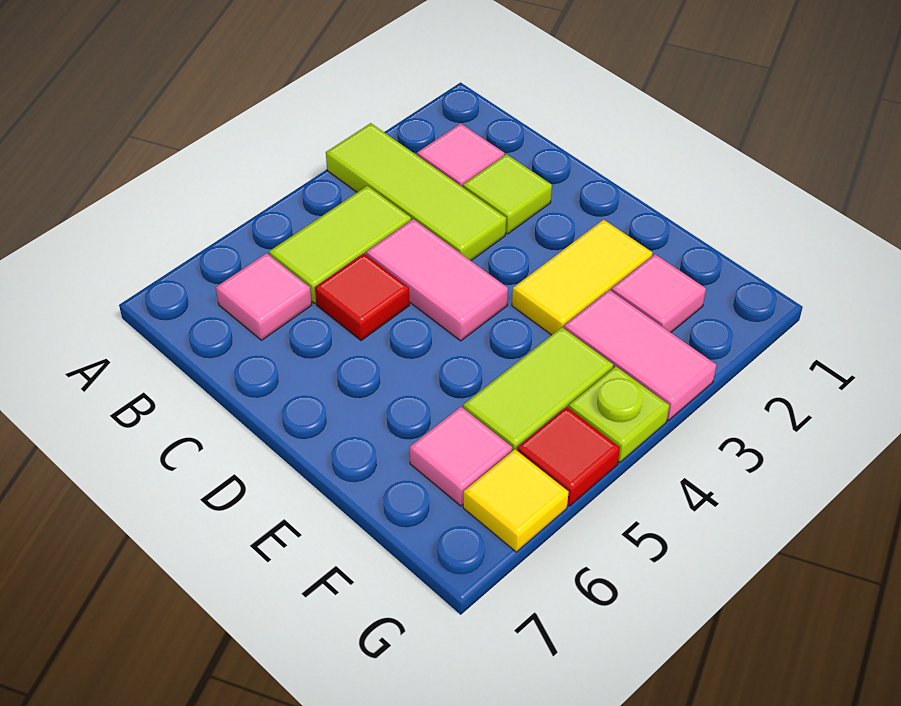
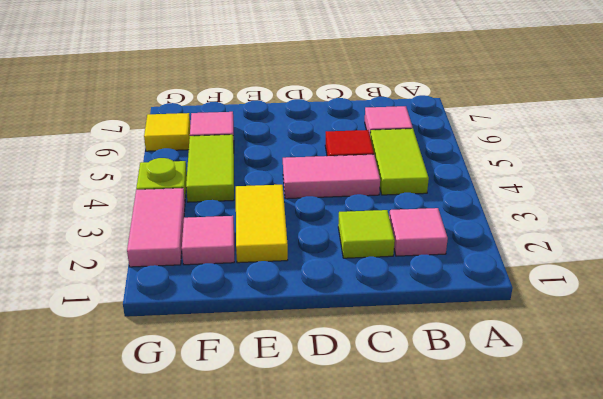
lime 1x3 tile [326,123,506,261] -> none
pink 1x2 tile [564,290,716,420] -> pink 1x2 tile turned to [127,188,185,267]
red 1x1 tile [517,407,620,506] -> none

